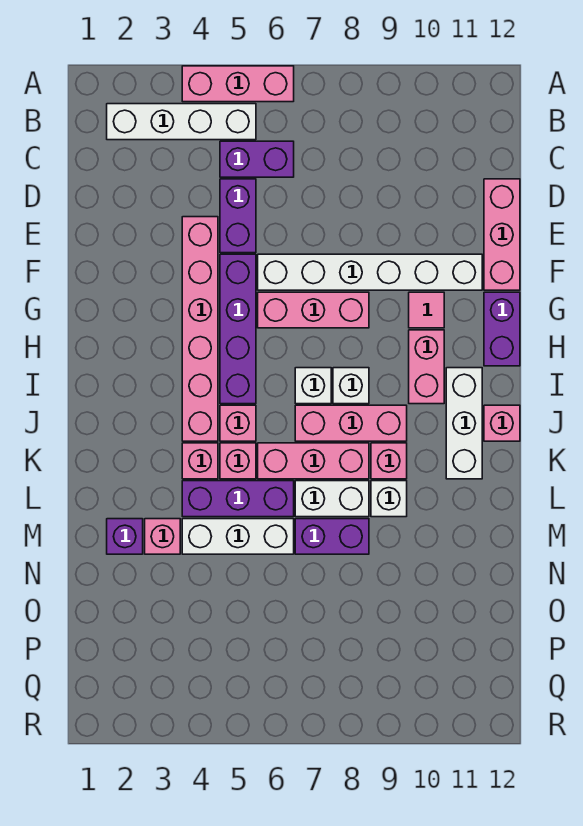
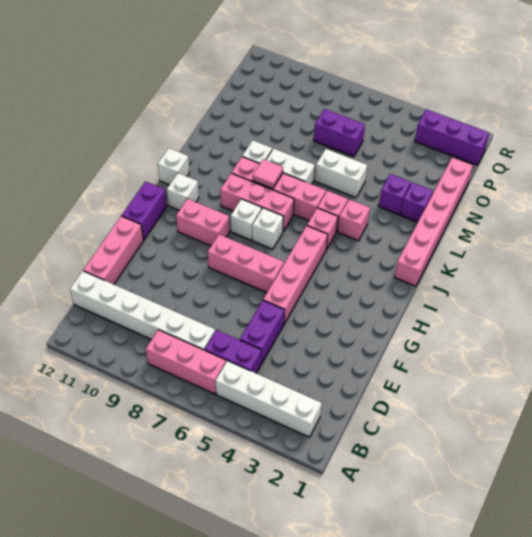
pink 1x3 brick [182,66,294,102] -> pink 1x3 brick moved to [146,330,226,394]
pink 1x6 brick [182,217,218,441] -> pink 1x6 brick moved to [395,158,473,286]
purple 1x4 brick [220,254,256,404] -> pink 1x4 brick [263,226,328,324]
white 1x6 brick [258,254,482,290] -> white 1x6 brick moved to [70,271,215,350]
pink 1x1 tile [409,292,444,328] -> pink 1x1 tile moved to [253,159,283,189]
pink 1x2 brick [409,330,444,404] -> pink 1x2 brick turned to [176,199,230,246]
white 1x3 brick [446,368,482,479] -> white 1x1 brick [167,173,199,210]
pink 1x1 brick [484,405,520,441] -> white 1x1 brick [158,148,189,185]
purple 1x3 brick [182,481,294,517] -> purple 1x3 brick moved to [415,109,489,165]
pink 1x1 brick [145,519,180,554] -> purple 1x1 brick [379,174,411,215]
white 1x3 brick [182,519,294,554] -> white 1x2 brick [315,149,367,198]
purple 1x2 brick [295,519,369,554] -> purple 1x2 brick moved to [314,109,365,157]

